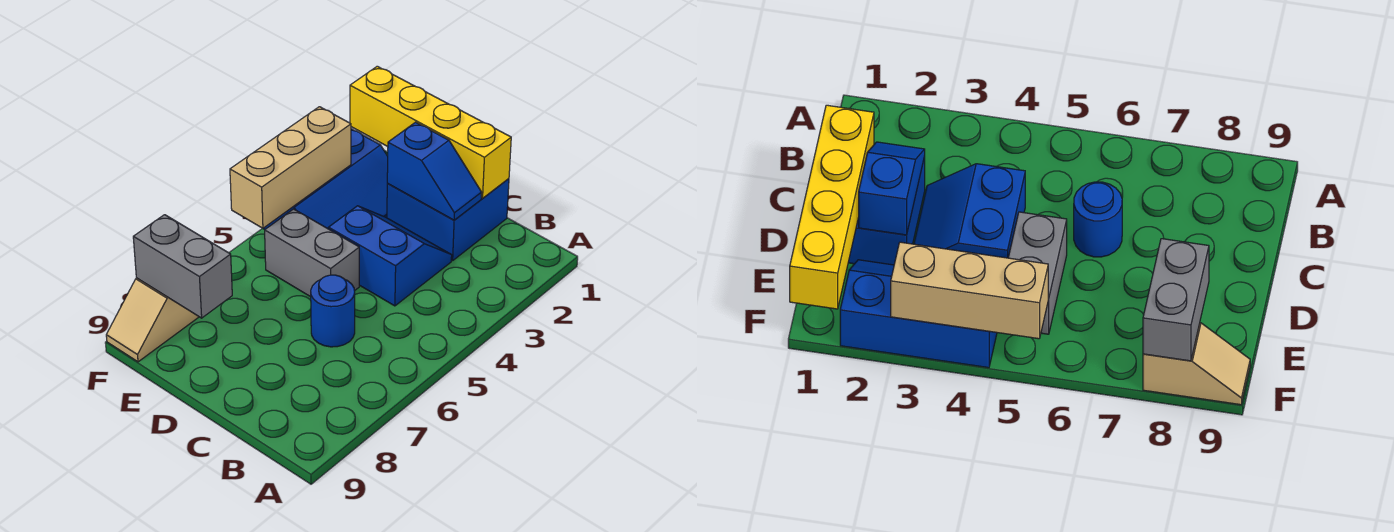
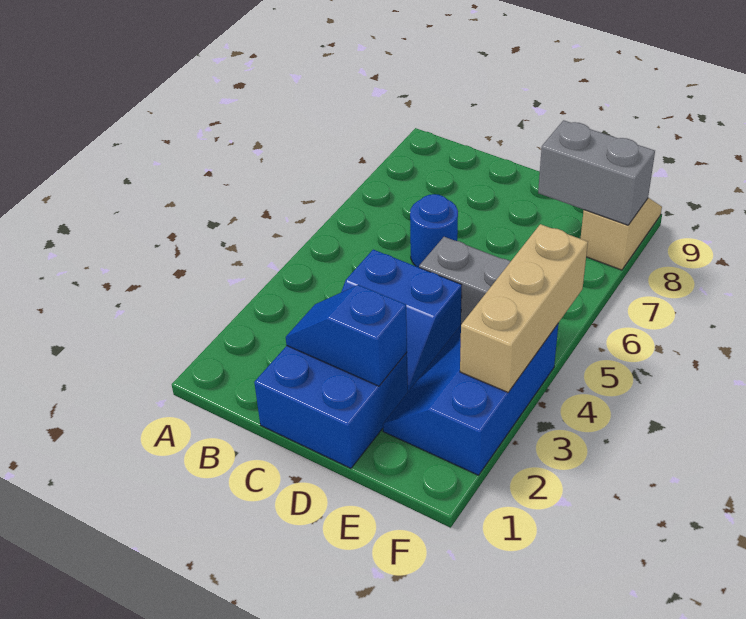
yellow 1x4 brick [350,66,511,198] -> none

